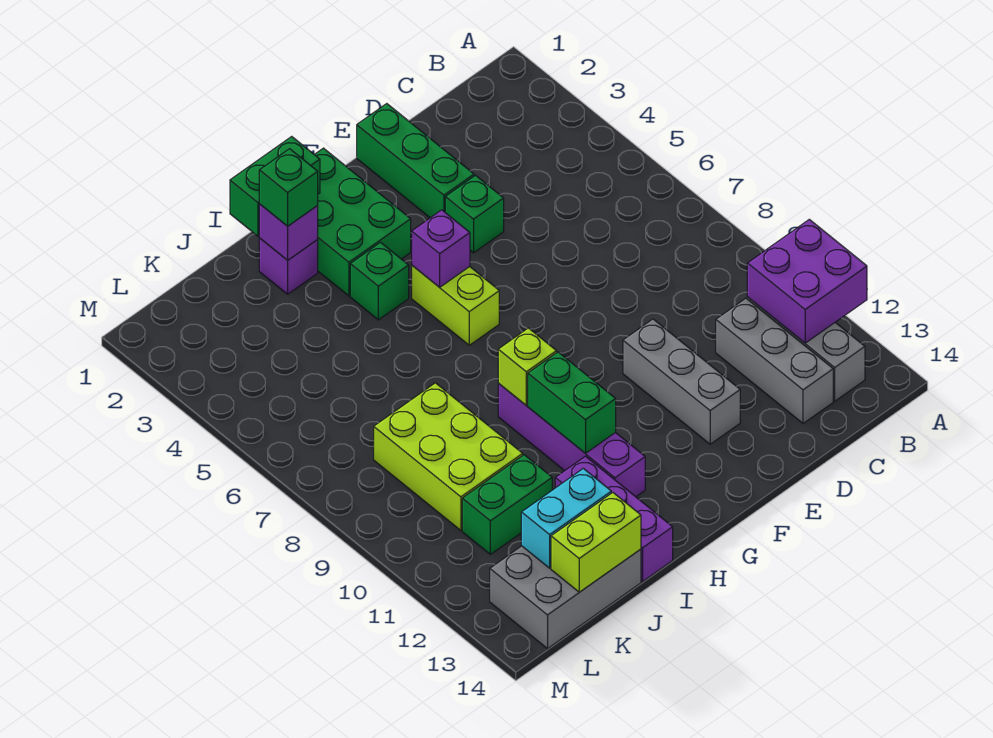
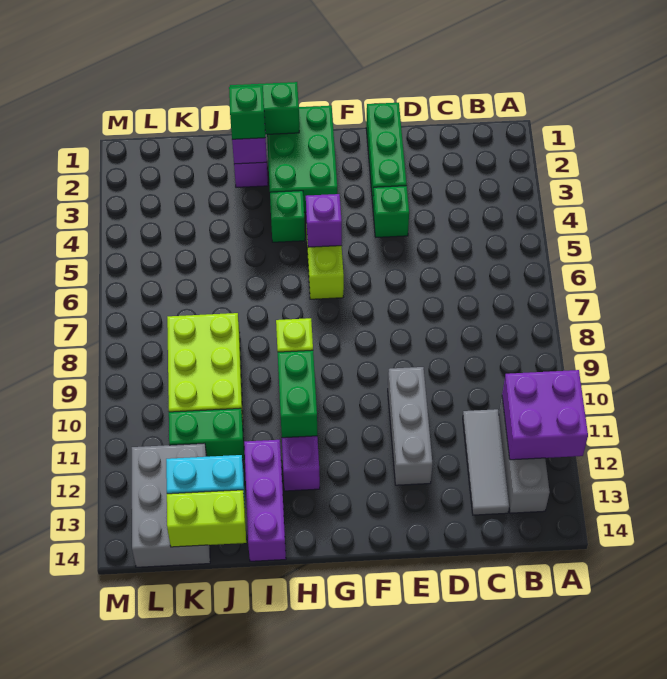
grey 1x3 brick [716,298,833,423] -> grey 1x3 tile [463,409,509,515]
grey 2x3 brick [490,546,641,649] -> grey 2x3 brick turned to [132,443,210,567]

